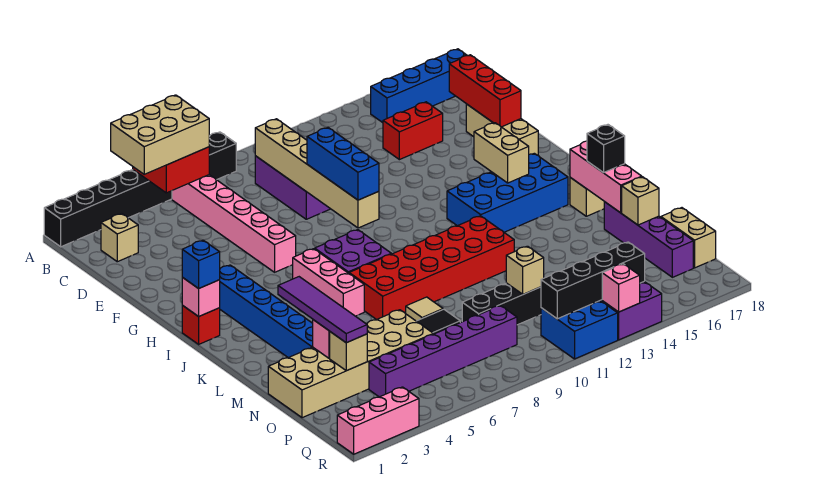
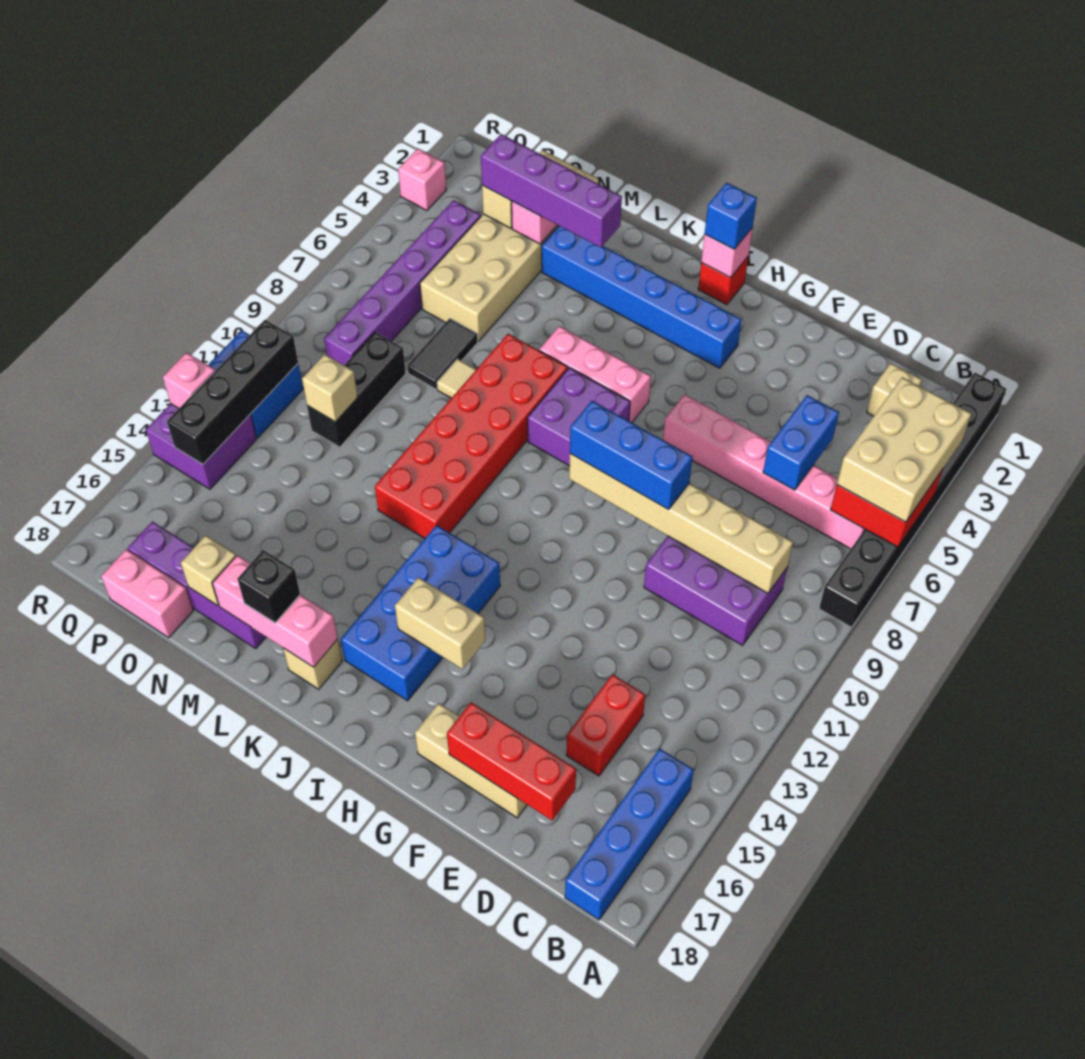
none -> blue 1x2 brick [763,395,839,490]
purple 1x4 tile [278,277,367,343] -> purple 1x4 brick [481,134,622,248]
tan 1x2 brick [661,208,716,268] -> pink 1x2 brick [101,549,193,638]
pink 1x3 brick [337,387,419,454] -> pink 1x1 brick [398,149,446,210]

